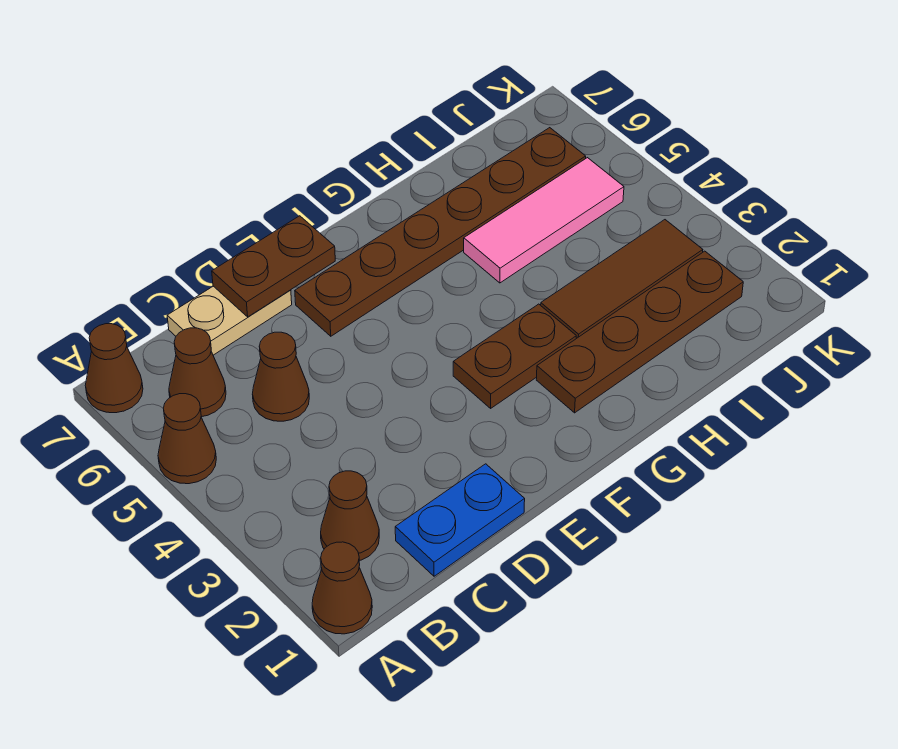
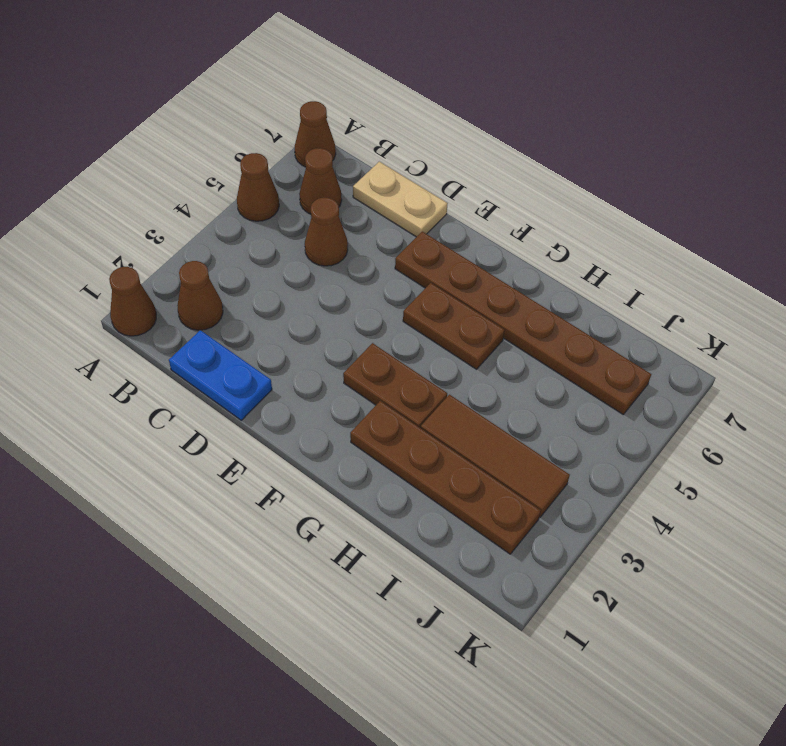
brown 1x2 plate [212,216,335,317] -> brown 1x2 plate moved to [403,283,505,369]
pink 1x3 tile [464,158,624,283] -> none

